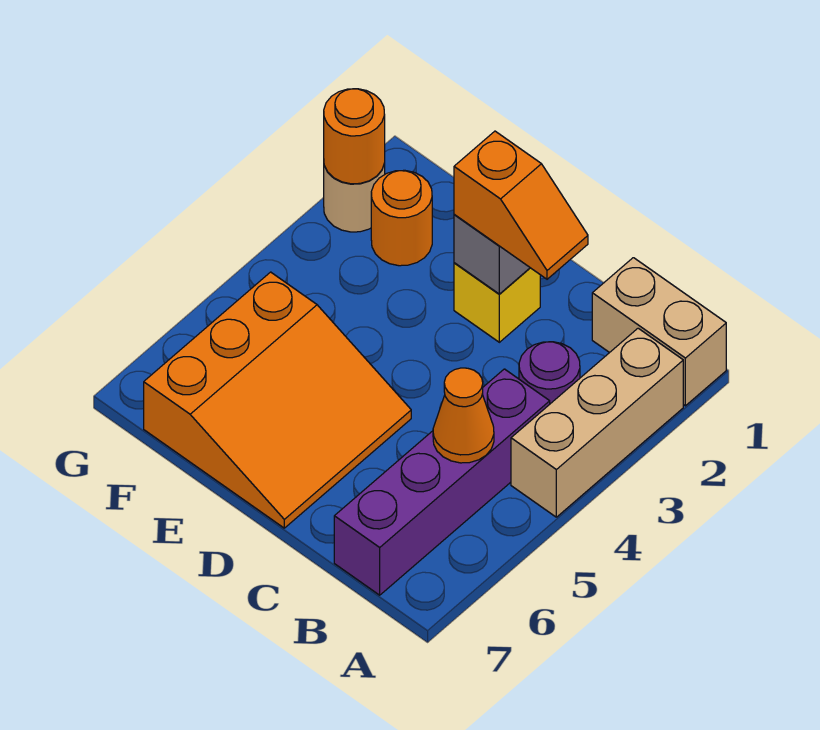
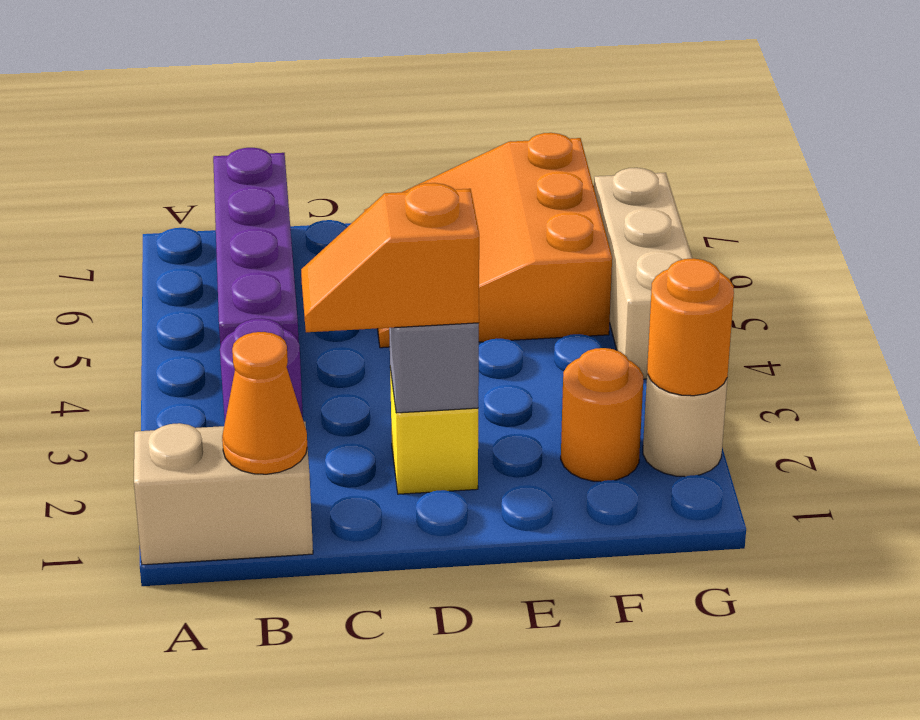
tan 1x3 brick [511,328,683,517] -> tan 1x3 brick moved to [594,168,692,379]
orange 1x1 cone [433,368,494,463] -> orange 1x1 cone moved to [222,332,307,474]

